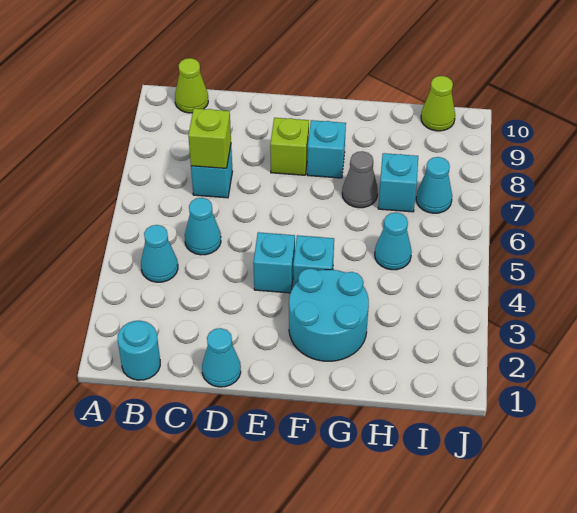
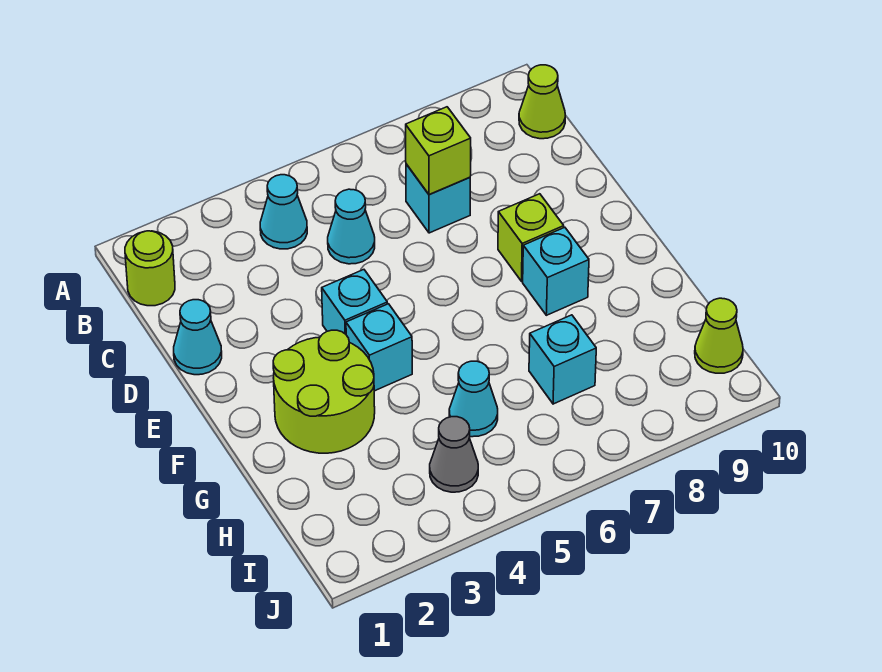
cyan 1x1 round brick [118,321,160,380] -> lime 1x1 round brick [125,231,175,306]
cyan 2x2 round brick [289,269,369,361] -> lime 2x2 round brick [273,330,375,453]
grey 1x1 cone [342,151,378,208] -> grey 1x1 cone moved to [430,417,478,492]
cyan 1x1 cone [416,157,452,213] -> none

